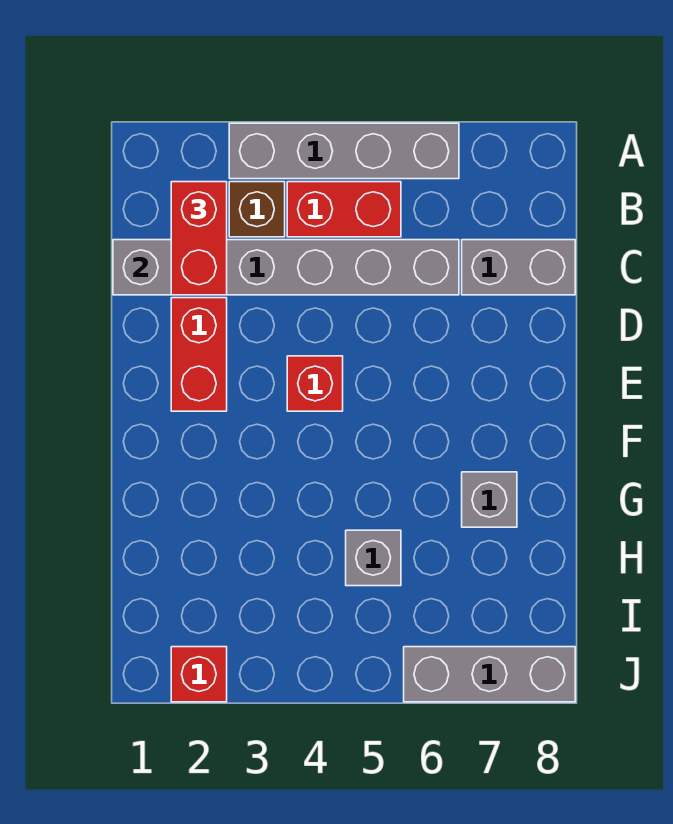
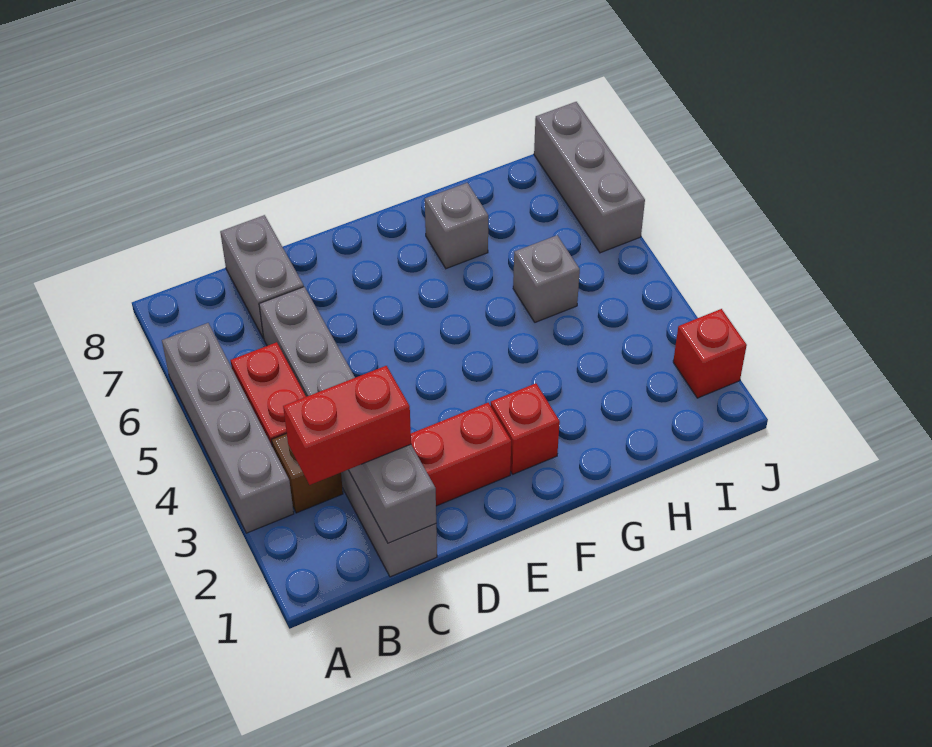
red 1x1 brick [287,356,343,411] -> red 1x1 brick moved to [491,383,560,474]

